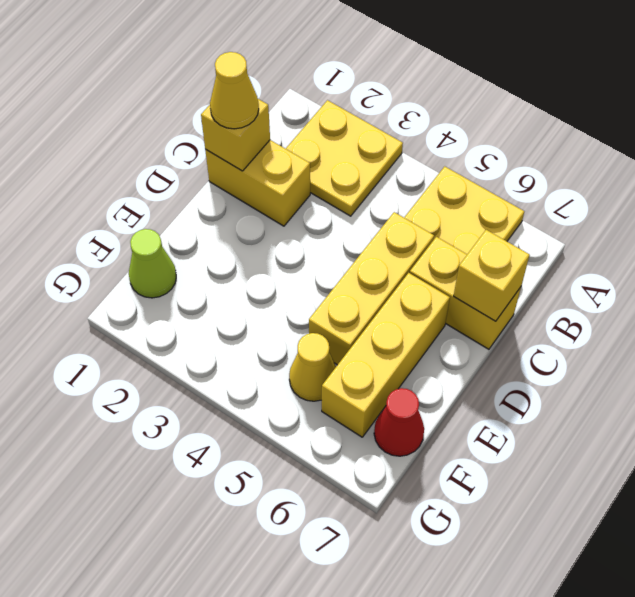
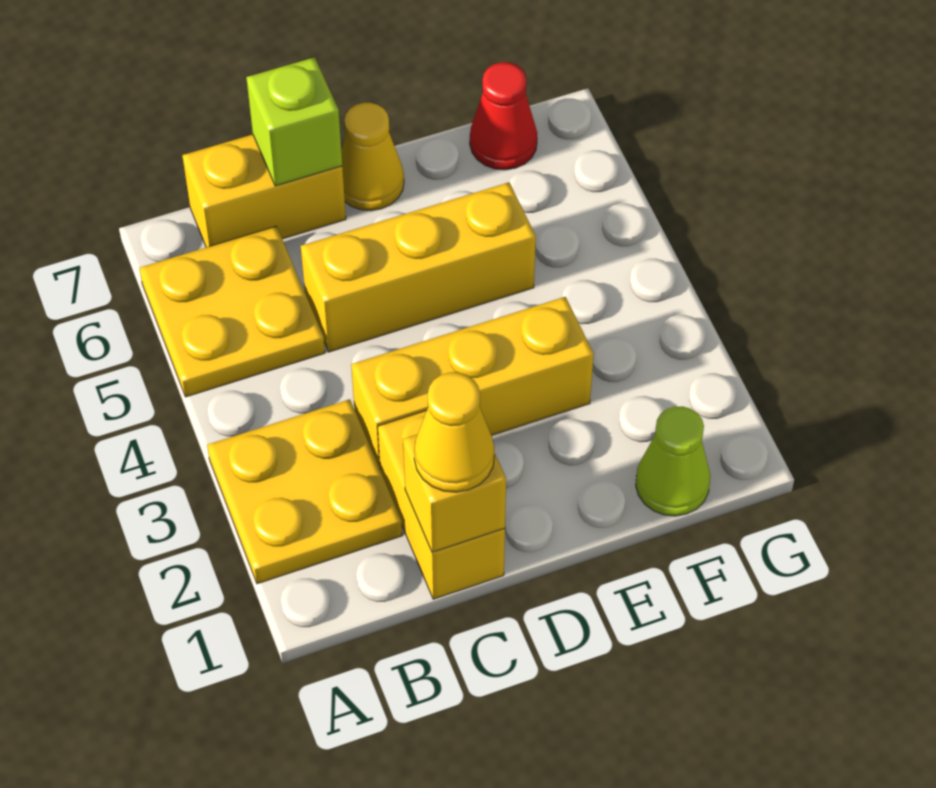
yellow 1x2 brick [410,237,521,349] -> yellow 1x2 brick turned to [182,135,346,247]
yellow 1x1 brick [454,230,530,321] -> lime 1x1 brick [246,57,342,186]
yellow 1x3 brick [322,273,450,437] -> yellow 1x3 brick moved to [351,297,594,469]
yellow 1x1 cone [289,333,336,401] -> yellow 1x1 cone moved to [341,103,404,211]

